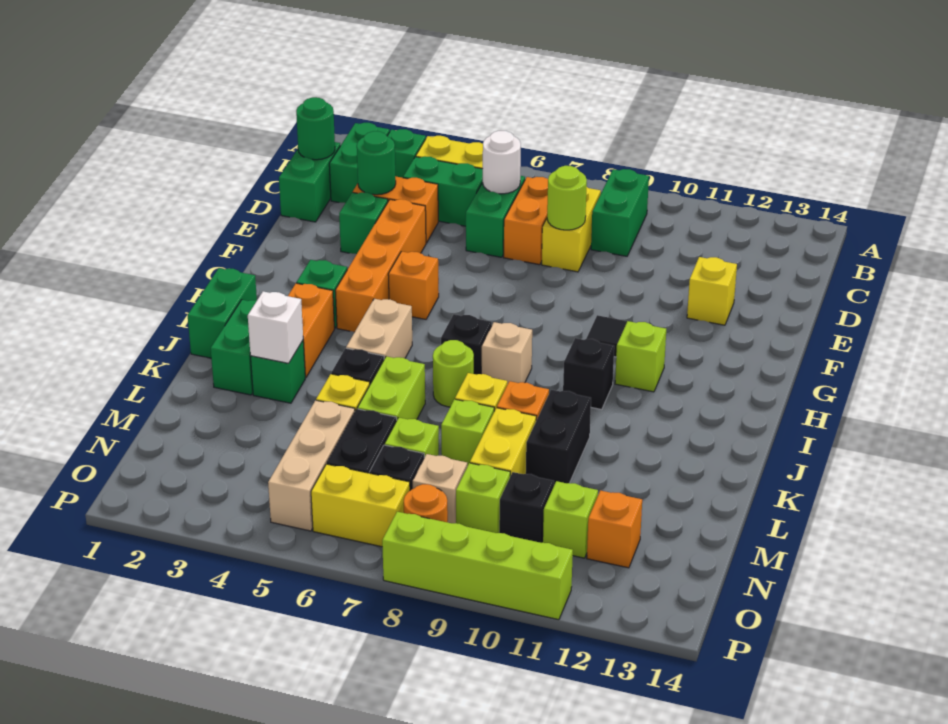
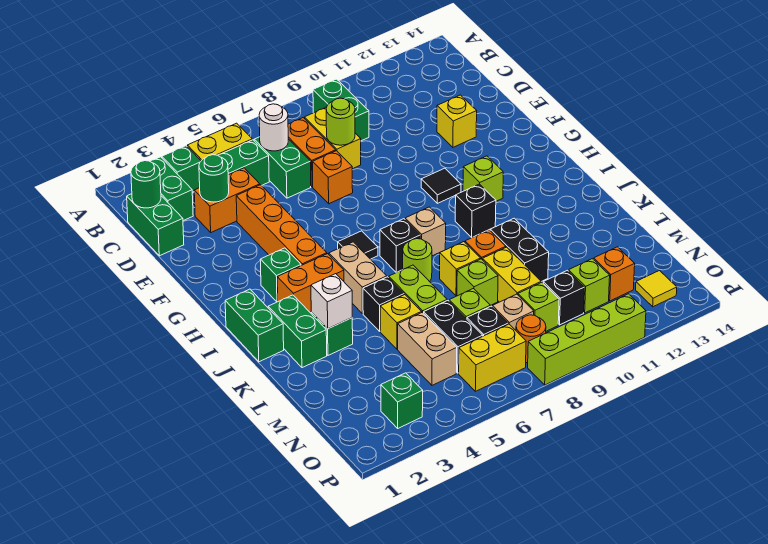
green 1x1 brick [339,192,388,254] -> green 1x1 brick moved to [381,373,423,428]
orange 1x1 brick [388,251,439,319] -> orange 1x1 brick moved to [313,151,353,204]
none -> black 1x1 tile [338,231,378,259]
orange 1x2 brick [288,283,334,378] -> orange 1x2 brick turned to [277,254,344,312]
tan 1x3 brick [268,400,355,531] -> tan 1x2 brick [398,312,457,385]
none -> yellow 1x1 tile [636,271,677,307]

